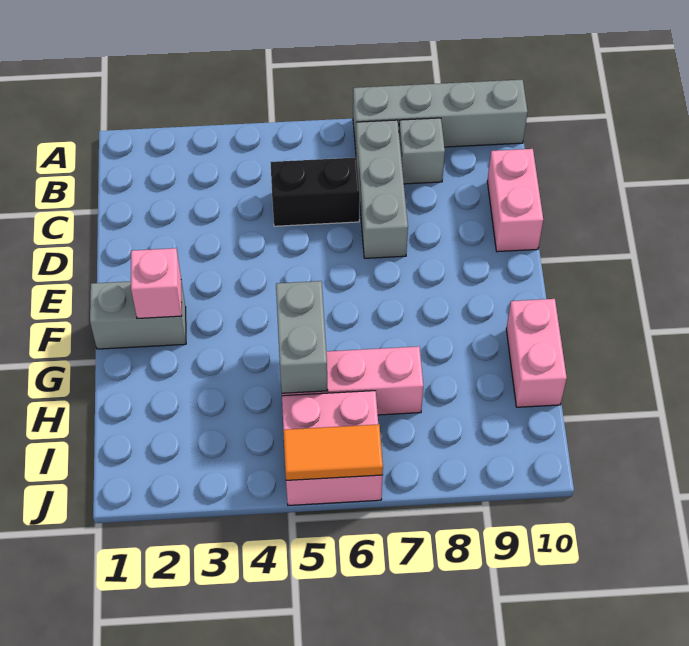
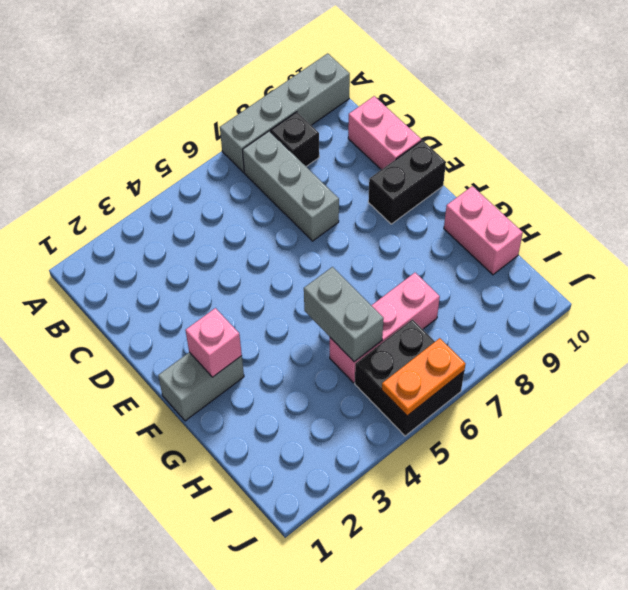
grey 1x1 brick [399,118,445,184] -> black 1x1 brick [270,112,319,167]
black 1x2 brick [270,158,360,226] -> black 1x2 brick moved to [368,140,446,224]
pink 2x2 brick [282,391,383,505] -> black 2x2 brick [355,320,464,436]
orange 1x2 tile [283,424,383,480] -> orange 1x2 plate [382,338,465,416]

